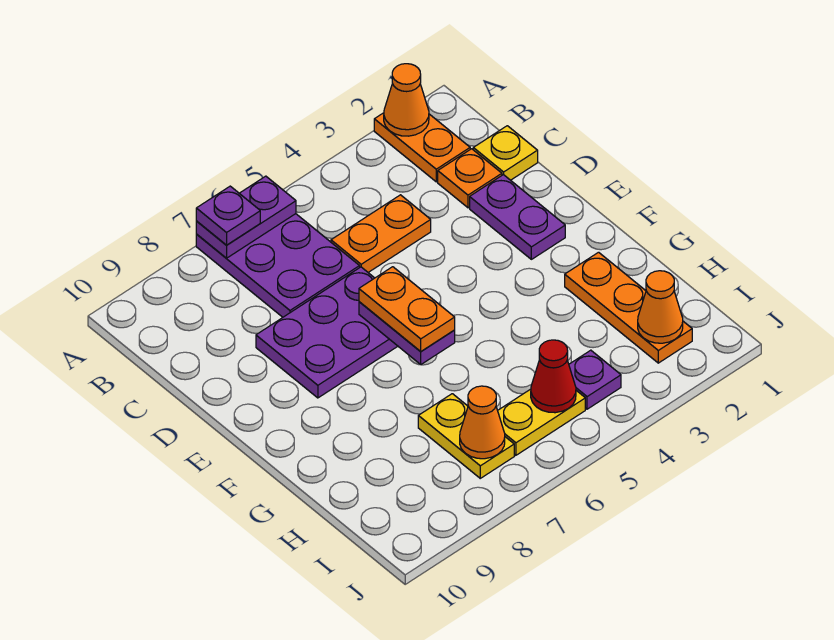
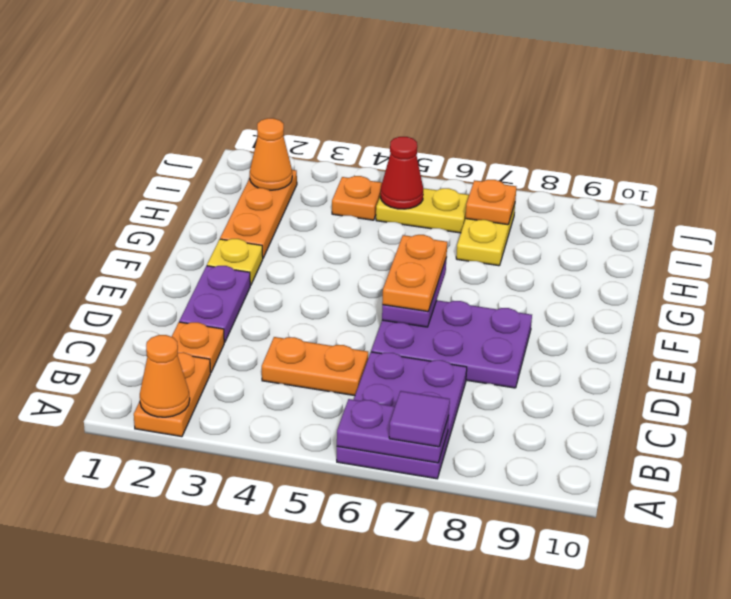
purple 1x1 plate [196,186,260,245] -> purple 1x1 tile [389,391,450,447]
yellow 1x1 plate [473,126,538,180] -> yellow 1x1 plate moved to [207,239,263,286]
purple 1x1 plate [569,350,621,409] -> orange 1x1 plate [332,176,382,220]
orange 1x1 cone [460,386,505,459] -> orange 1x1 plate [466,180,516,225]

